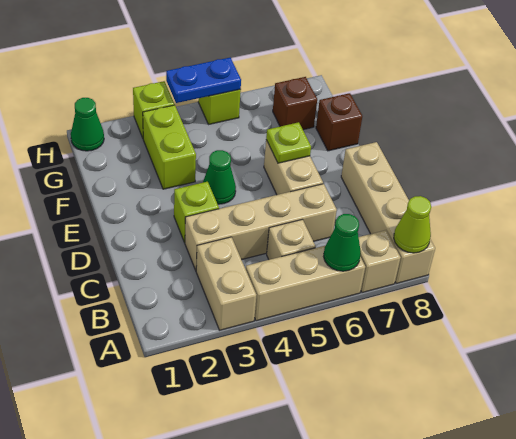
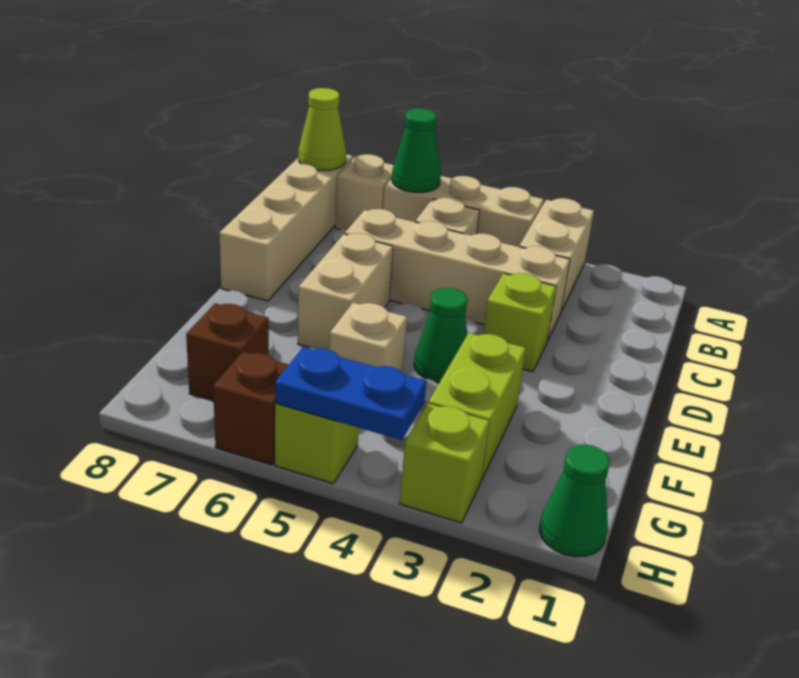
lime 1x1 plate [266,122,311,163] -> none
none -> tan 1x1 brick [329,303,407,373]
brown 1x1 brick [316,93,362,151] -> brown 1x1 brick moved to [213,352,289,465]

